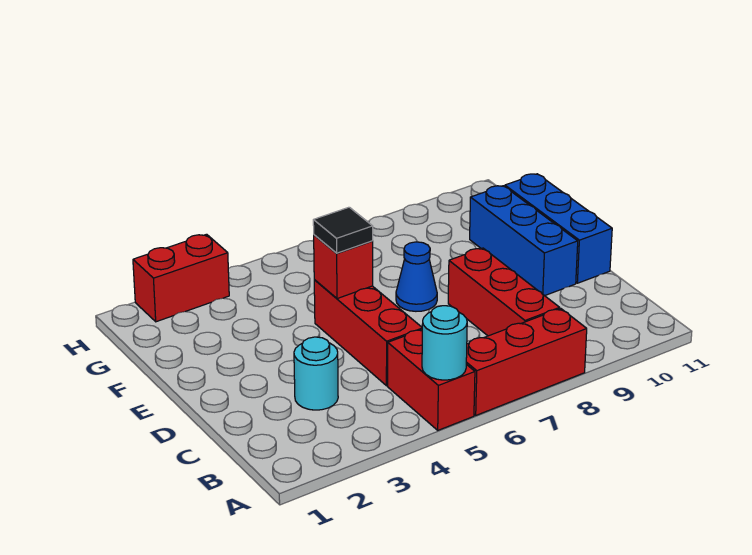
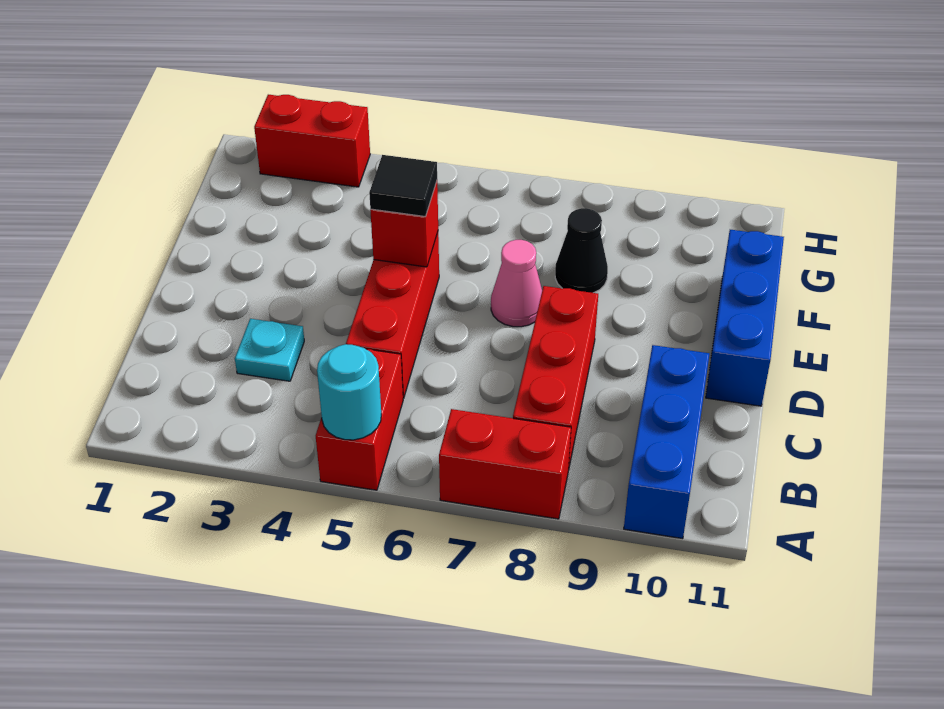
red 1x3 brick [466,309,587,415] -> red 1x2 brick [439,409,571,519]
cyan 1x1 round brick [294,337,338,410] -> cyan 1x1 plate [235,319,304,381]
blue 1x3 brick [470,186,578,296] -> blue 1x3 brick moved to [624,345,709,539]
blue 1x1 cone [396,242,437,311] -> pink 1x1 cone [491,240,542,327]
none -> black 1x1 cone [555,208,608,293]

